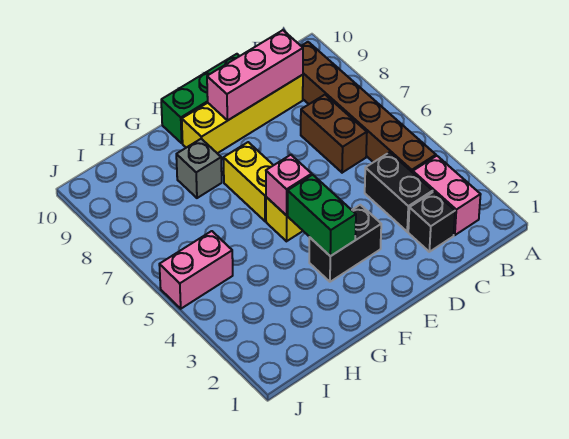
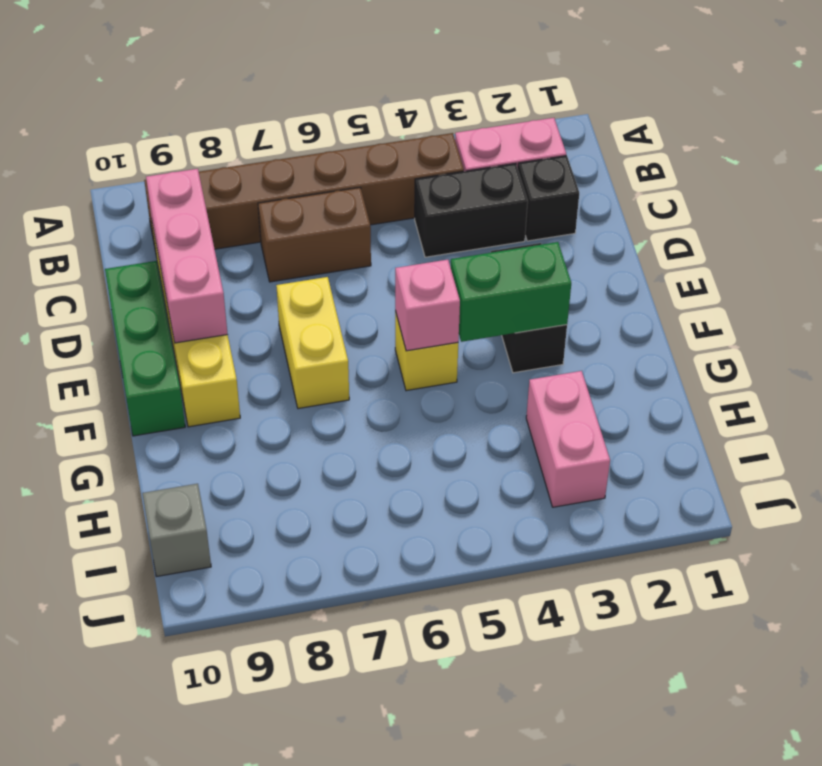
yellow 1x2 brick [223,142,273,221] -> yellow 1x2 brick turned to [276,277,349,409]
grey 1x1 brick [176,139,222,198] -> grey 1x1 brick moved to [142,484,211,577]
pink 1x2 brick [159,231,233,309] -> pink 1x2 brick moved to [526,371,610,507]

